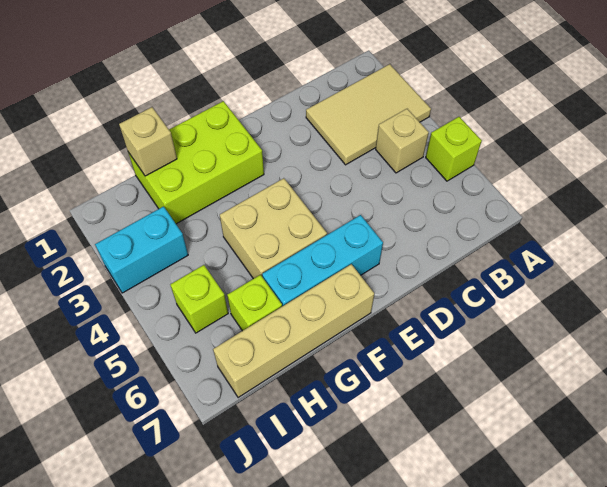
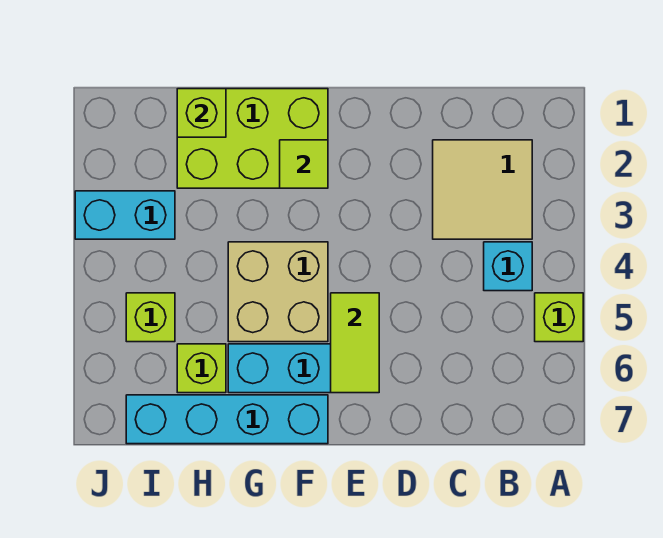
tan 2x3 tile [306,64,431,165] -> tan 2x2 tile [433,140,532,239]
tan 1x1 brick [376,109,429,173] -> cyan 1x1 brick [484,242,532,291]
none -> lime 1x2 tile [331,293,379,393]
none -> lime 1x1 tile [280,140,328,188]
tan 1x4 brick [213,264,374,398] -> cyan 1x4 brick [126,395,328,444]
tan 1x1 brick [119,107,177,176] -> lime 1x1 brick [177,89,226,137]

